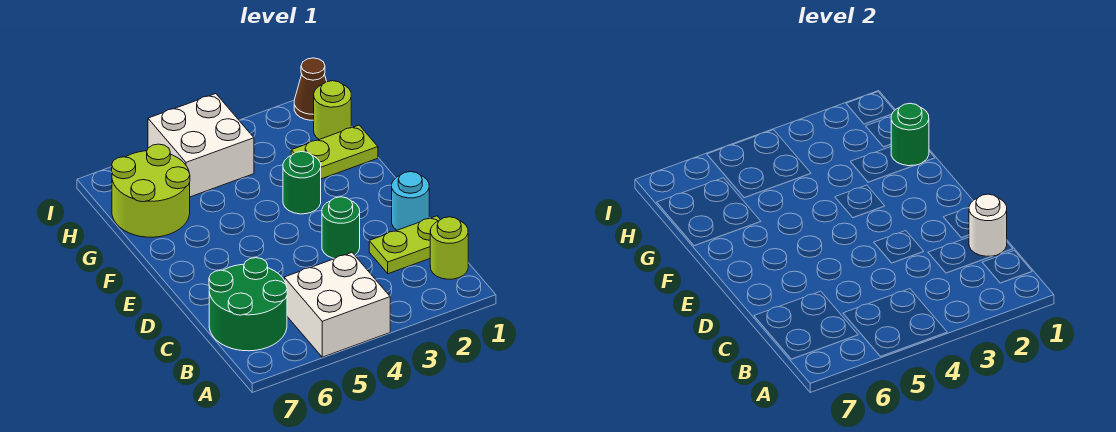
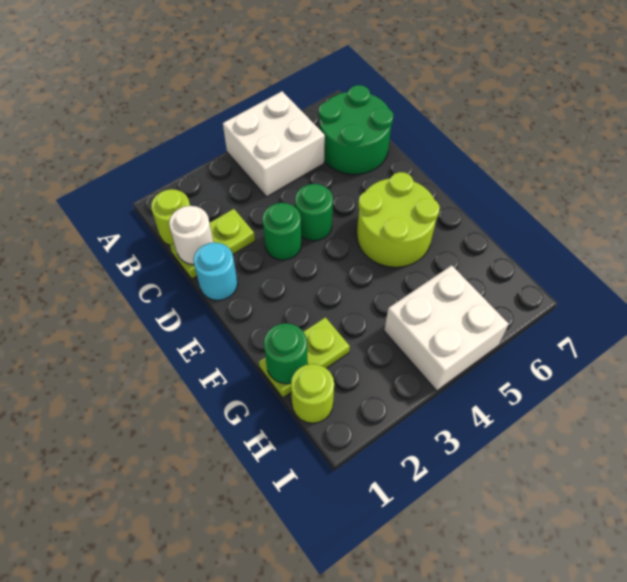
green 1x1 round brick [283,152,321,214] -> green 1x1 round brick moved to [295,184,333,241]
lime 2x2 round brick [112,144,190,237] -> lime 2x2 round brick moved to [357,172,440,267]
brown 1x1 cone [294,58,327,120] -> none

